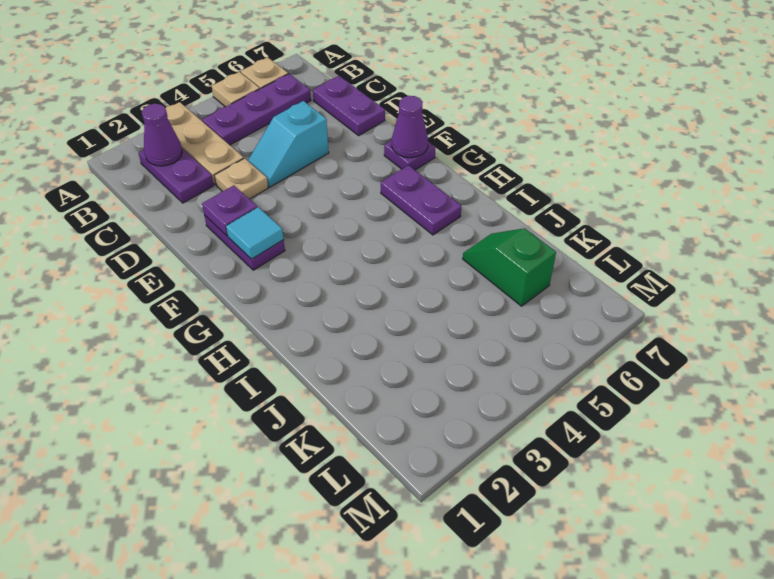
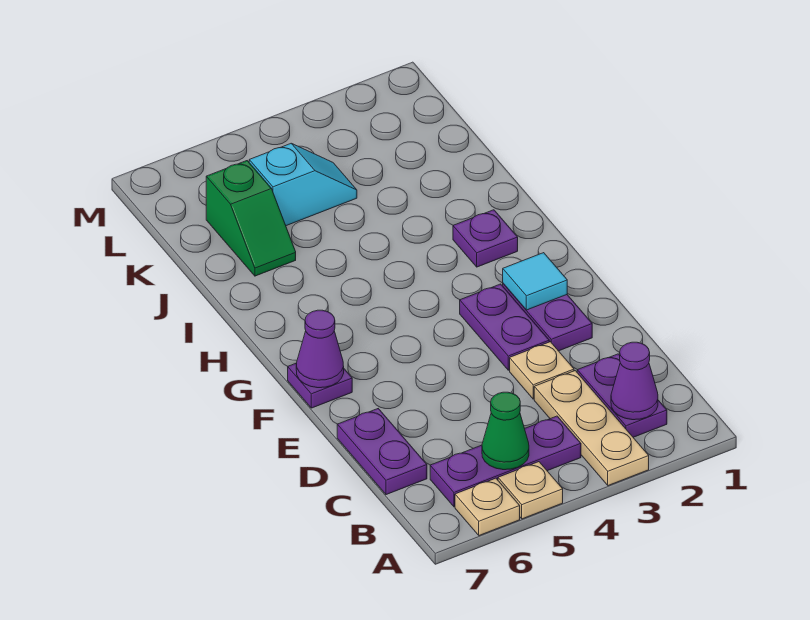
none -> green 1x1 cone [482,392,529,470]
cyan 1x2 slope [248,101,329,187] -> cyan 1x2 slope moved to [249,143,357,226]
purple 1x1 plate [202,185,257,236] -> purple 1x1 plate moved to [453,210,518,267]
purple 1x2 plate [381,165,461,235] -> purple 1x2 plate moved to [460,284,549,370]

